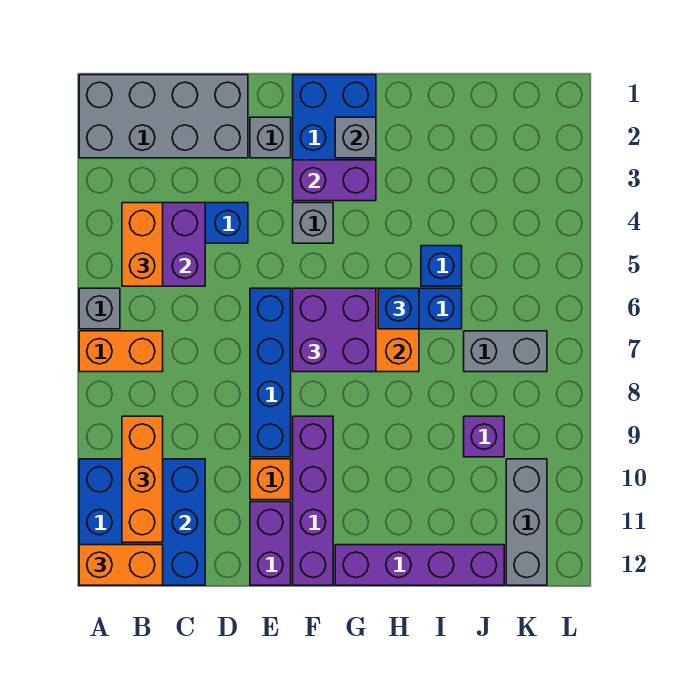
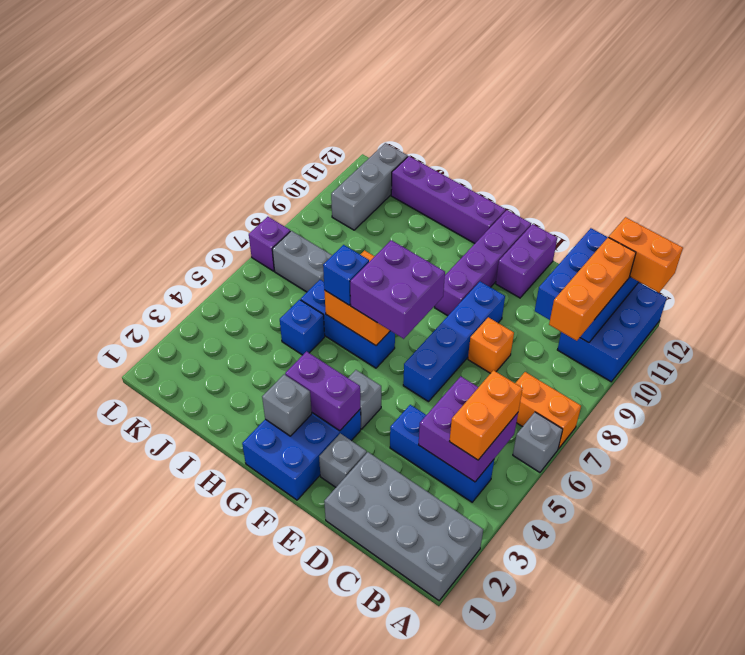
orange 1x1 brick [250,459,291,500] -> orange 1x1 brick moved to [468,317,514,373]
purple 1x1 brick [464,416,504,457] -> purple 1x1 brick moved to [249,217,290,271]

